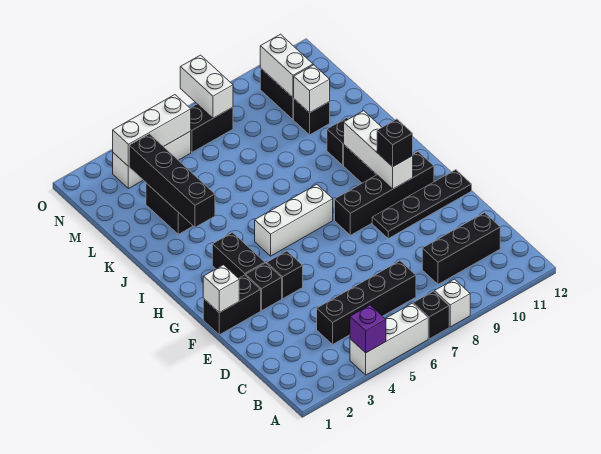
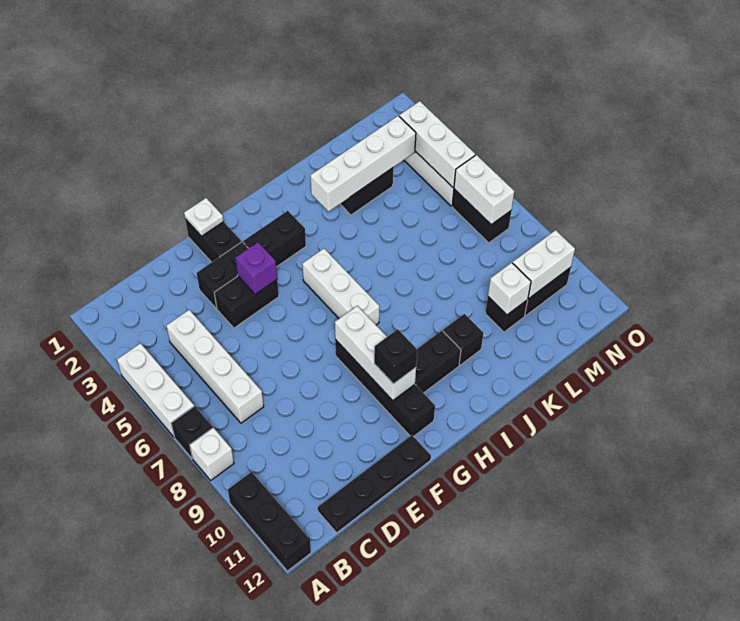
purple 1x1 brick [350,305,386,353] -> purple 1x1 brick moved to [236,242,277,294]
black 1x4 brick [317,261,416,344] -> white 1x4 brick [166,310,264,423]
black 1x3 brick [422,213,500,284] -> black 1x3 brick moved to [228,472,311,571]
white 1x1 brick [203,265,239,313] -> white 1x1 plate [184,198,224,236]
black 1x1 brick [246,263,282,311] -> black 1x2 brick [197,242,249,309]
black 1x1 brick [267,251,303,298] -> black 1x2 brick [214,276,279,328]
black 1x4 plate [372,170,472,238] -> black 1x4 plate turned to [318,435,431,533]
white 1x3 brick [344,111,413,189] -> white 1x3 brick turned to [335,306,416,400]
black 1x4 brick [129,134,215,227] -> white 1x4 brick [310,116,416,212]
white 1x2 brick [180,55,233,118] -> white 1x2 brick turned to [454,155,514,225]

